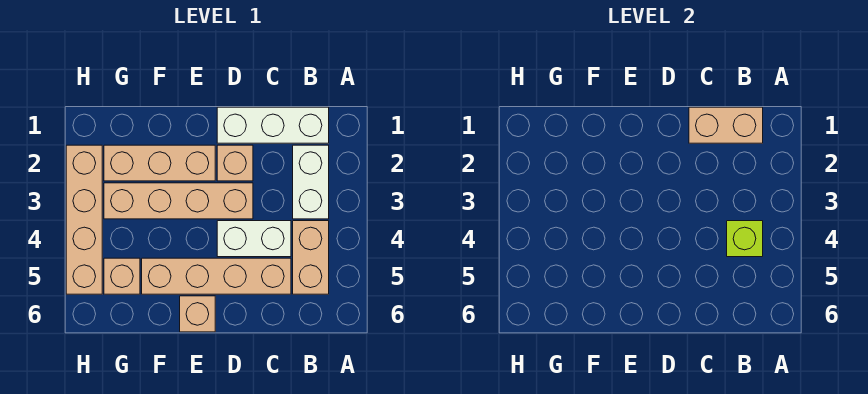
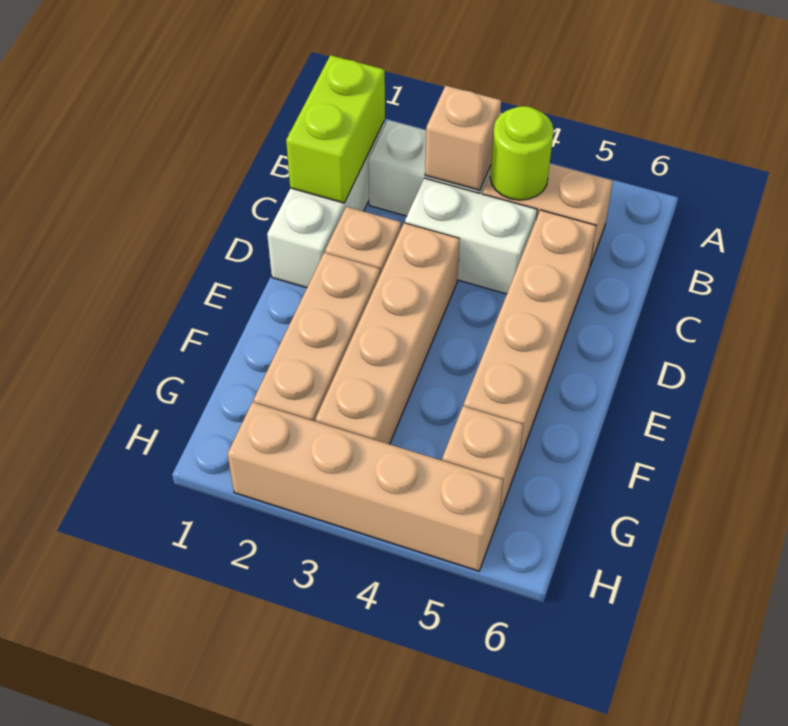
tan 1x2 brick [689,107,763,143] -> lime 1x2 brick [286,55,385,203]
lime 1x1 brick [727,221,763,257] -> lime 1x1 round brick [490,106,554,200]
white 1x2 brick [217,221,291,257] -> white 1x2 brick turned to [405,178,537,294]
tan 1x1 brick [180,296,215,332] -> tan 1x1 brick moved to [425,86,501,190]

